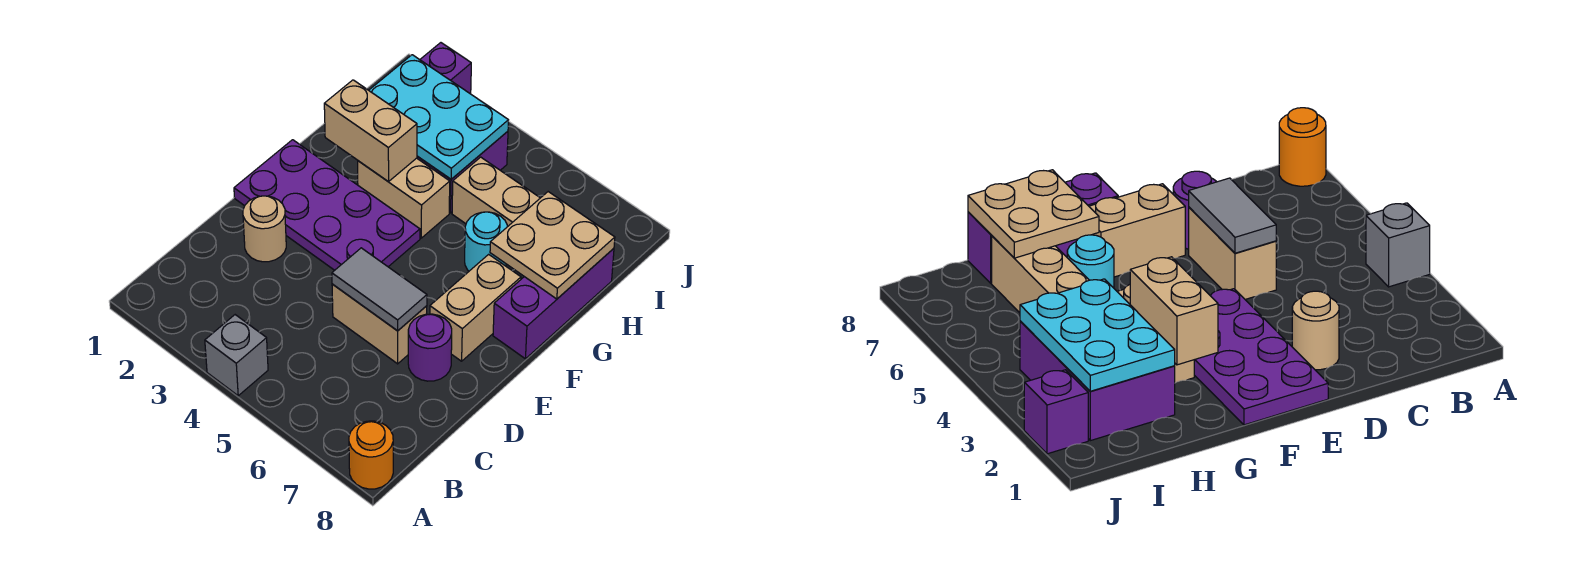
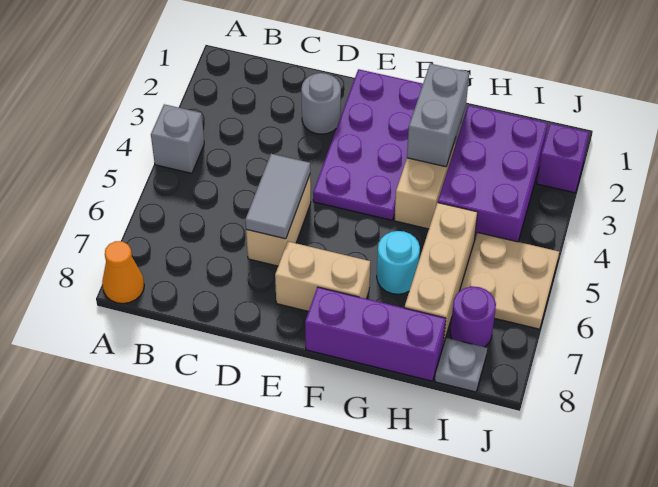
orange 1x1 round brick [349,421,393,489] -> orange 1x1 cone [102,241,144,304]
tan 1x1 round brick [243,196,286,262] -> grey 1x1 round brick [301,73,341,134]
purple 1x1 round brick [408,314,452,381] -> purple 1x1 round brick moved to [450,287,496,347]
tan 1x2 brick [324,80,417,182] -> grey 1x2 brick [407,64,469,167]
tan 2x2 plate [490,192,615,299] -> tan 2x2 plate moved to [460,232,559,329]
cyan 2x3 plate [369,55,508,179] -> none
none -> grey 1x1 plate [435,338,487,392]

